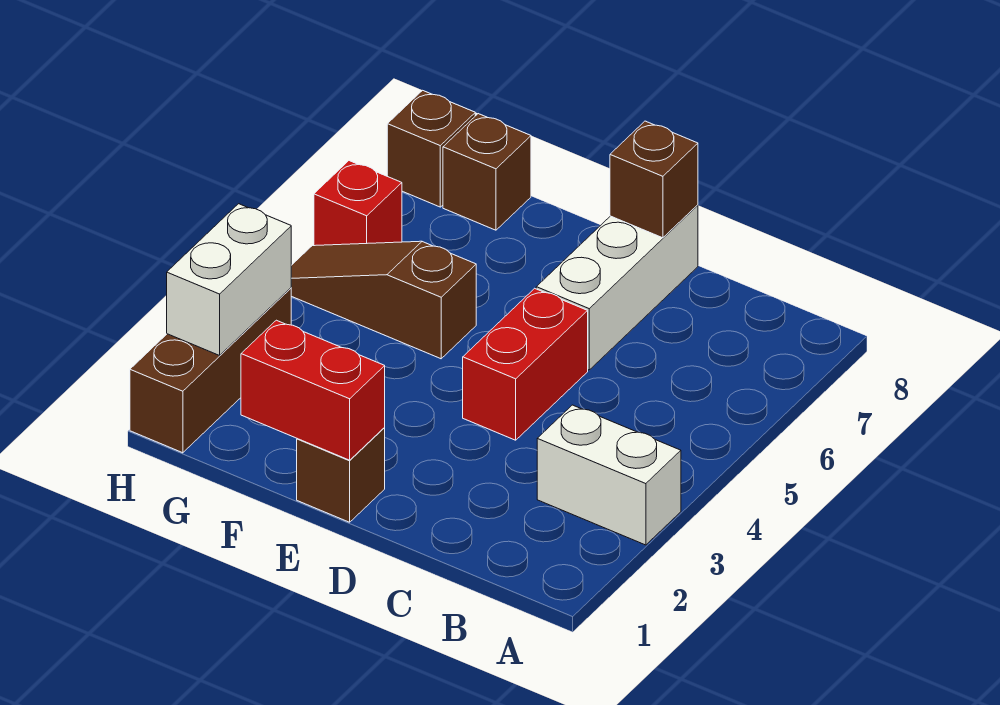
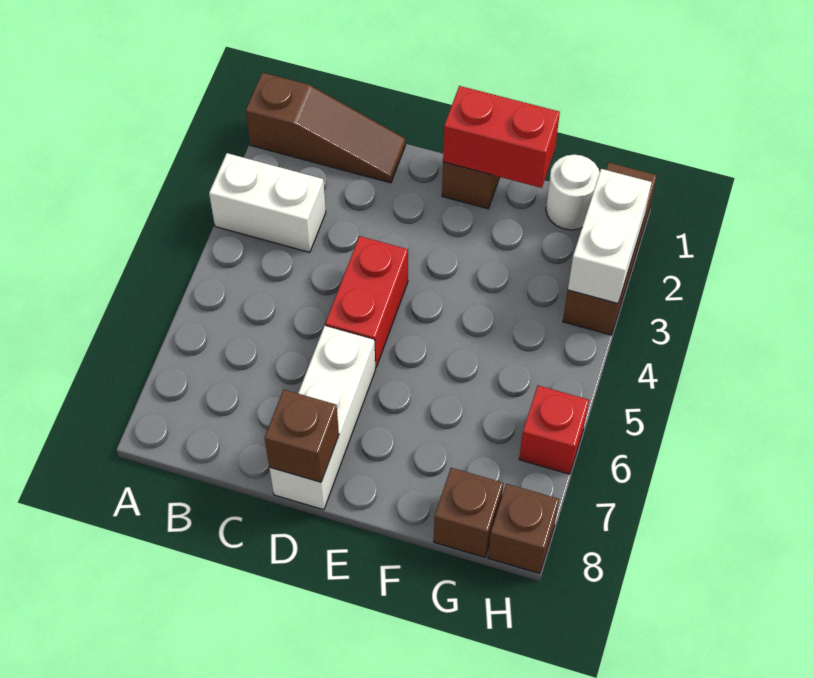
brown 1x3 slope [291,241,476,359] -> brown 1x3 slope moved to [246,73,406,183]
none -> white 1x1 round brick [546,155,600,230]

